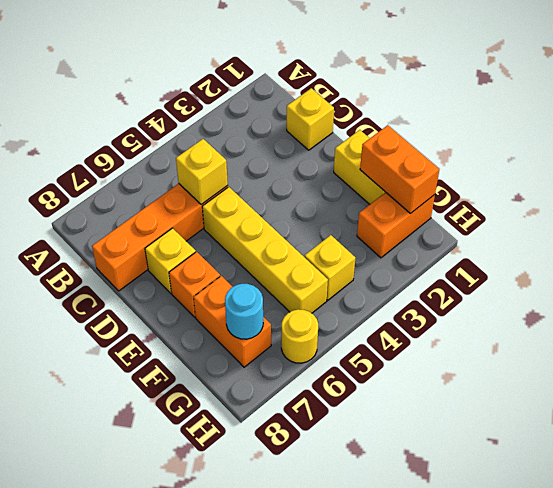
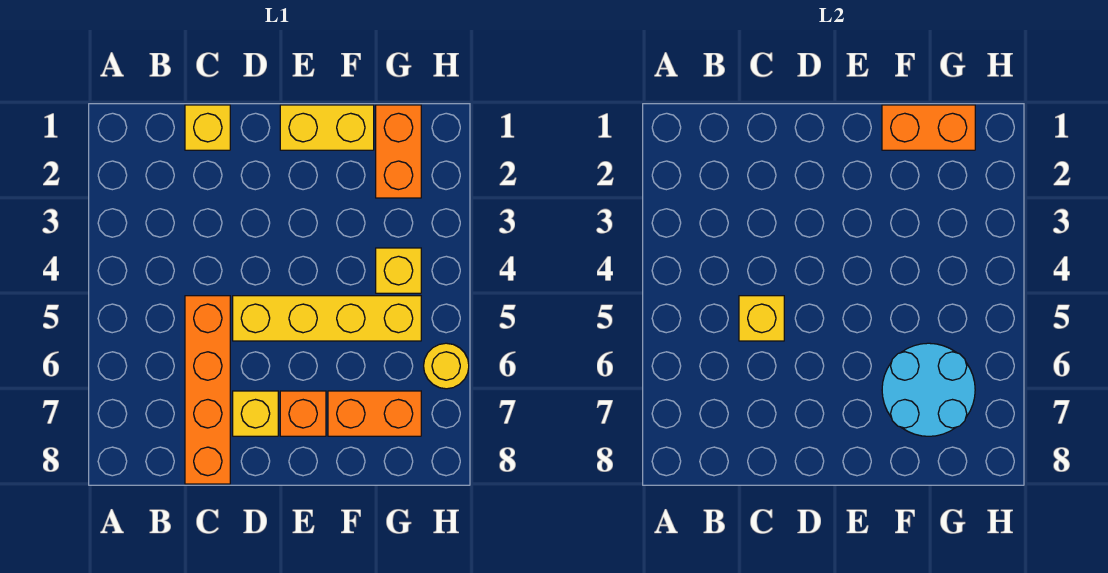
cyan 1x1 round brick [225,284,263,339] -> cyan 2x2 round brick [882,343,975,436]

